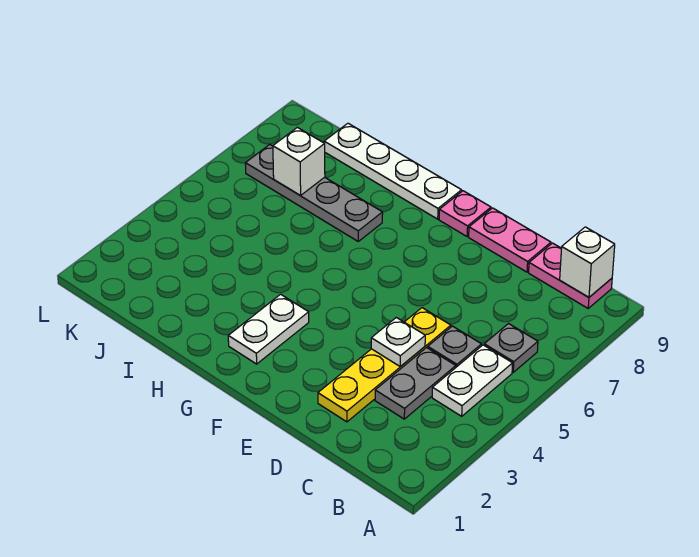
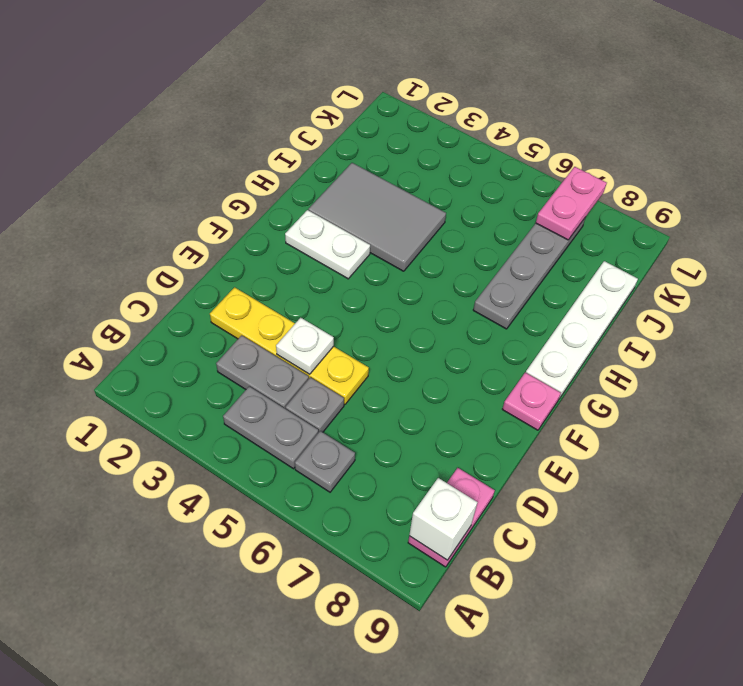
white 1x2 plate [432,345,513,416] -> grey 1x2 plate [223,386,318,469]
pink 1x2 plate [469,208,551,272] -> pink 1x2 plate moved to [536,167,607,240]
none -> grey 2x3 tile [308,163,446,271]
white 1x1 brick [273,127,325,196] -> none

